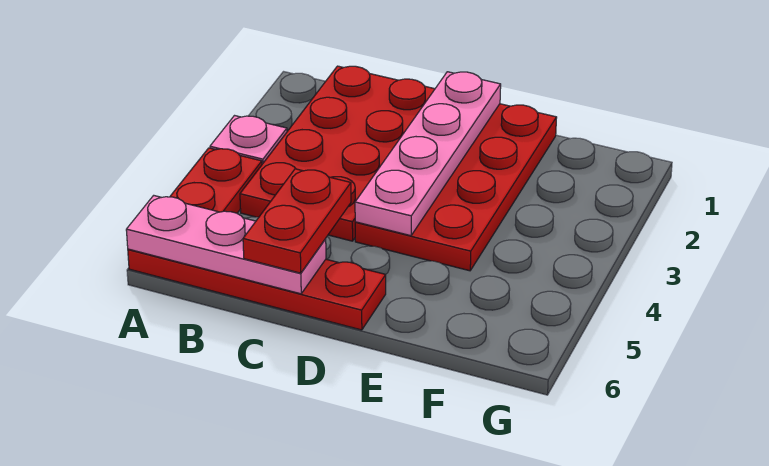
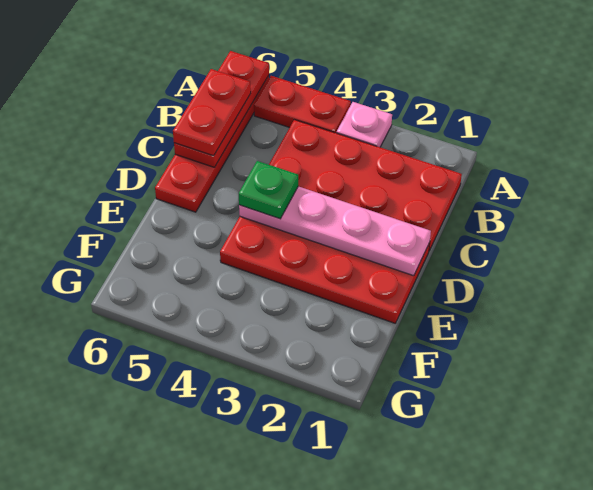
pink 1x3 plate [126,195,326,294] -> red 1x3 plate [174,51,269,167]
red 1x2 plate [243,169,351,273] -> red 1x2 plate turned to [173,69,251,156]
none -> green 1x1 plate [239,161,298,219]

